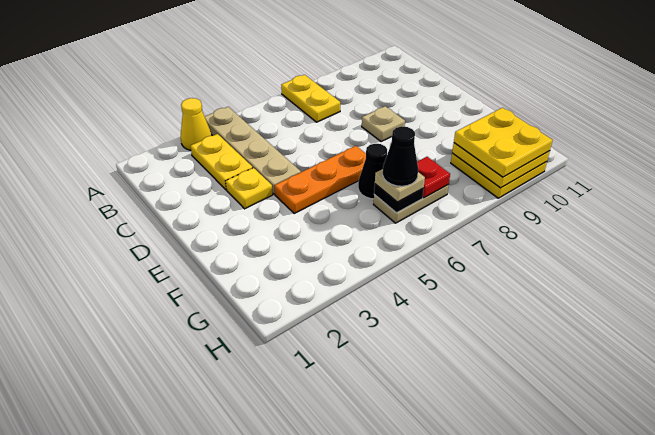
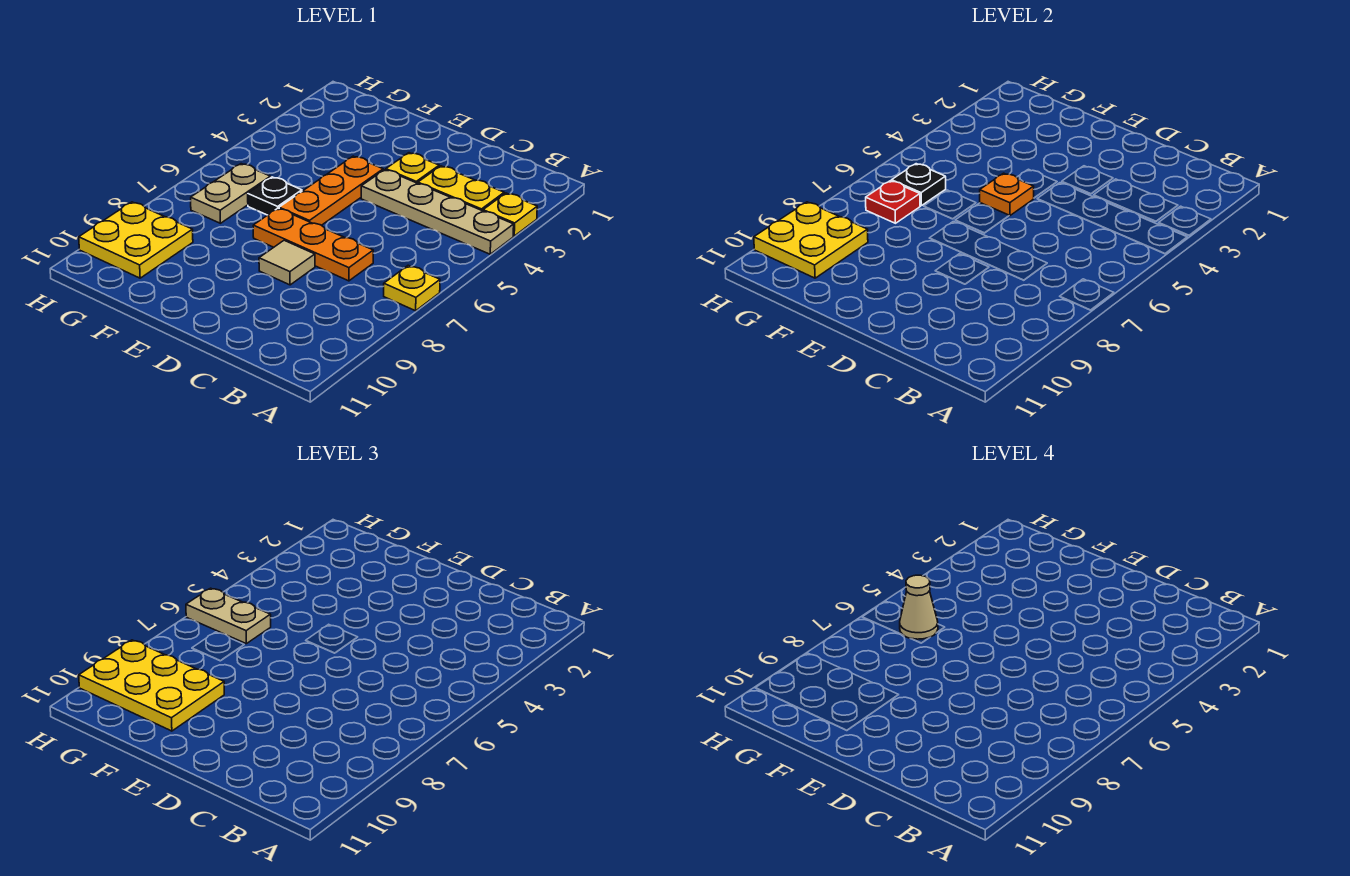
yellow 1x1 cone [181,98,212,150] -> yellow 1x1 plate [483,193,537,236]
yellow 1x2 plate [281,75,340,122] -> yellow 1x1 plate [384,265,440,311]
none -> orange 1x3 plate [253,208,373,281]
tan 1x1 plate [362,106,405,142] -> tan 1x1 tile [259,240,315,285]
none -> orange 1x1 plate [980,173,1034,216]
black 1x1 cone [358,144,387,199] -> black 1x1 plate [248,177,302,215]
tan 1x1 plate [375,169,425,202] -> tan 1x2 plate [186,588,271,644]
black 1x1 cone [383,126,418,186] -> tan 1x1 cone [900,575,938,639]
yellow 2x2 plate [454,108,553,177] -> yellow 2x3 plate [79,640,224,731]

